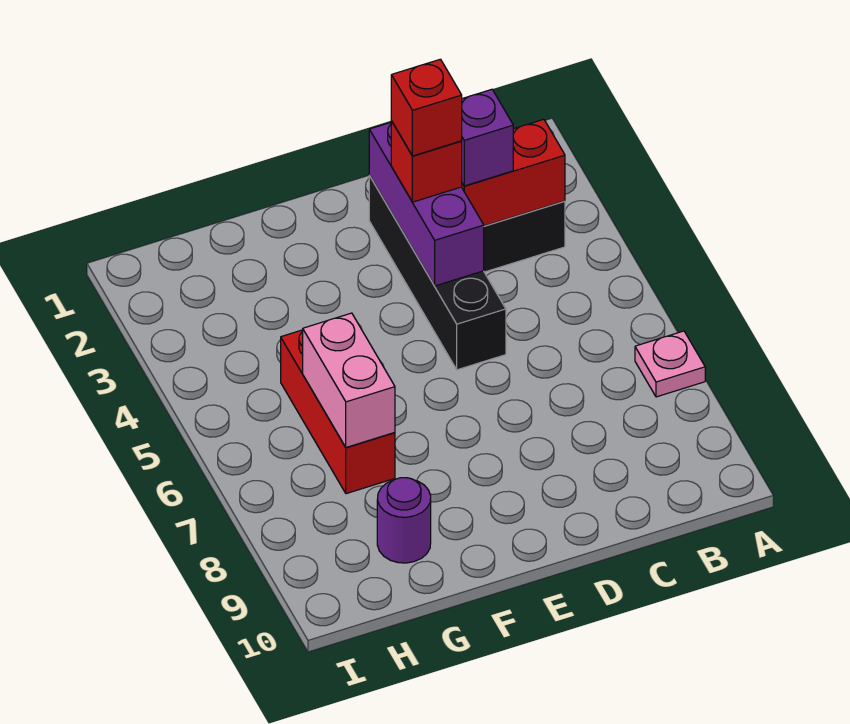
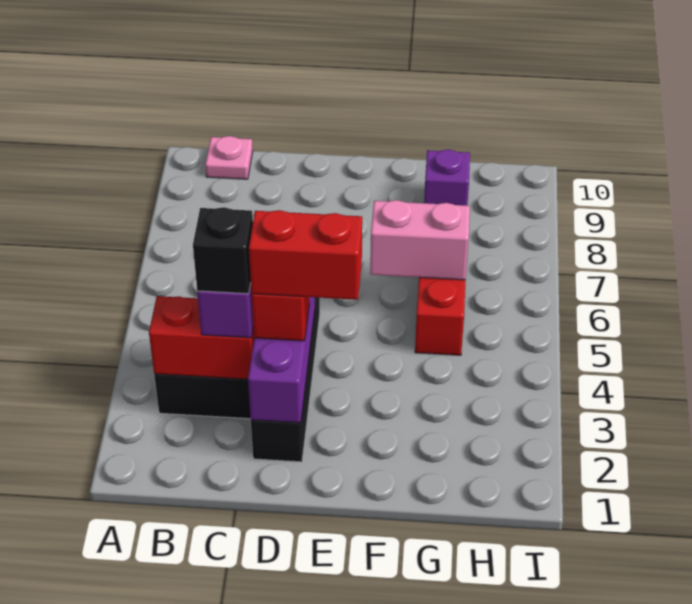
pink 1x1 plate [635,331,705,397] -> pink 1x1 plate moved to [205,136,253,179]
none -> black 1x1 brick [193,207,253,294]
red 1x1 brick [391,59,462,156] -> red 1x2 brick [249,210,362,300]
pink 1x2 brick [303,313,395,447] -> pink 1x2 brick turned to [370,200,470,280]
purple 1x1 round brick [377,478,431,563] -> purple 1x1 brick [424,150,470,206]

